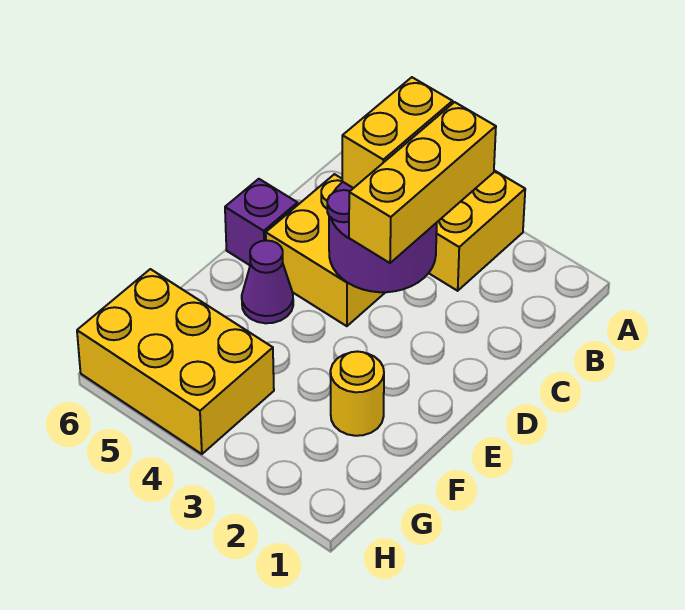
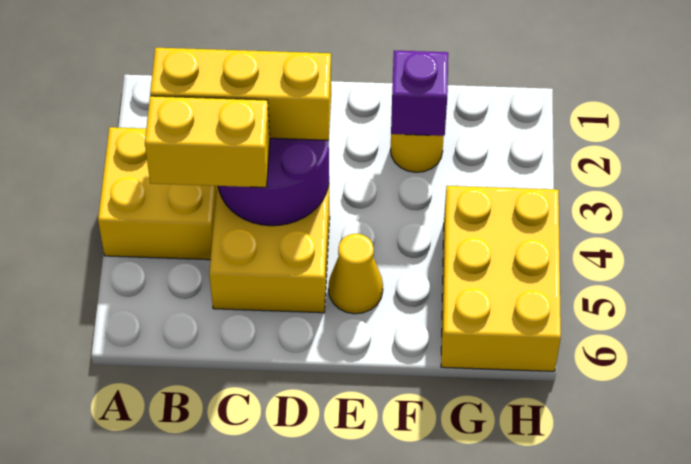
purple 1x1 brick [225,179,298,265] -> purple 1x1 brick moved to [391,50,448,136]
purple 1x1 cone [242,240,293,323] -> yellow 1x1 cone [329,234,383,314]

